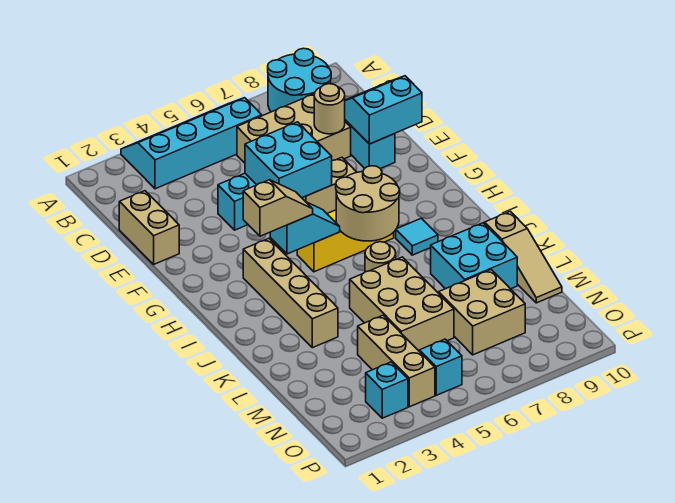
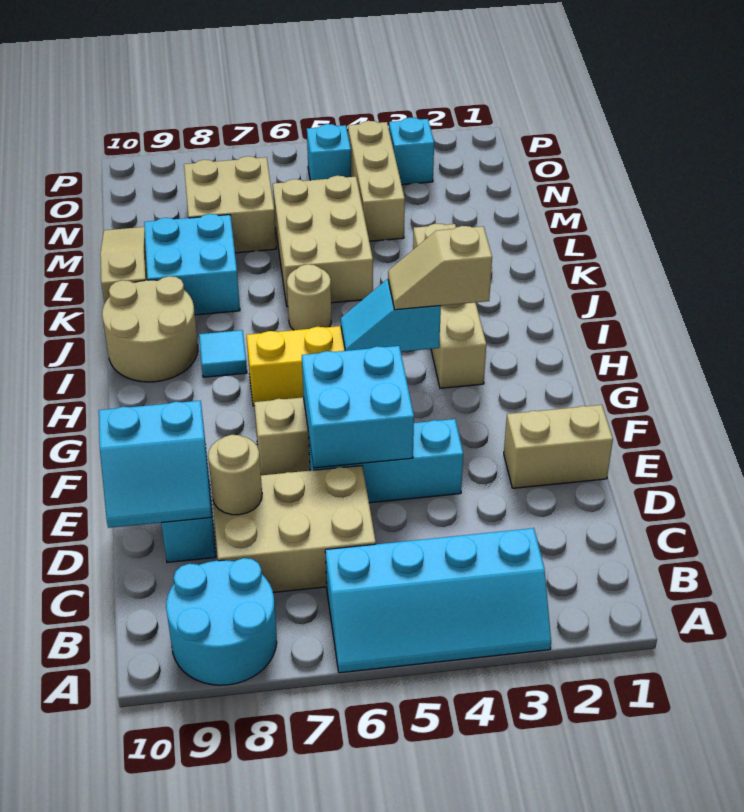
tan 1x2 brick [119,191,179,264] -> tan 1x2 brick turned to [504,405,613,488]
tan 2x2 round brick [336,166,400,241] -> tan 2x2 round brick moved to [102,276,198,382]

